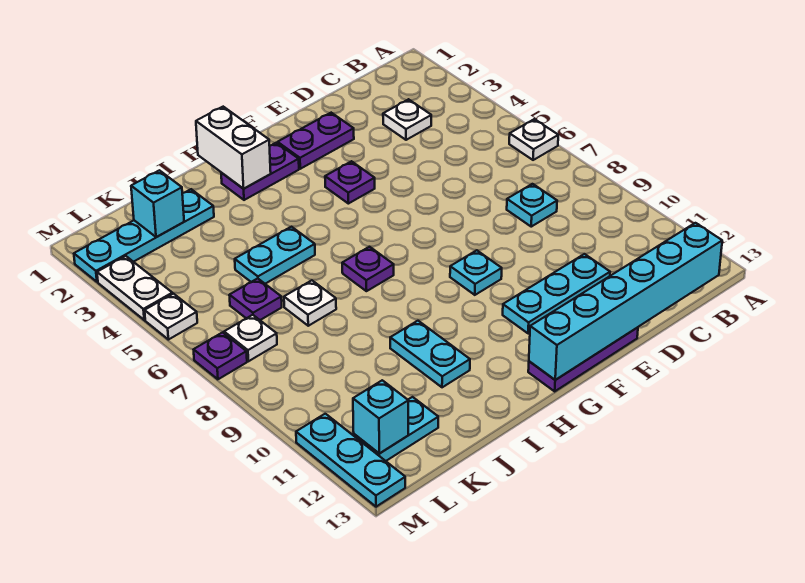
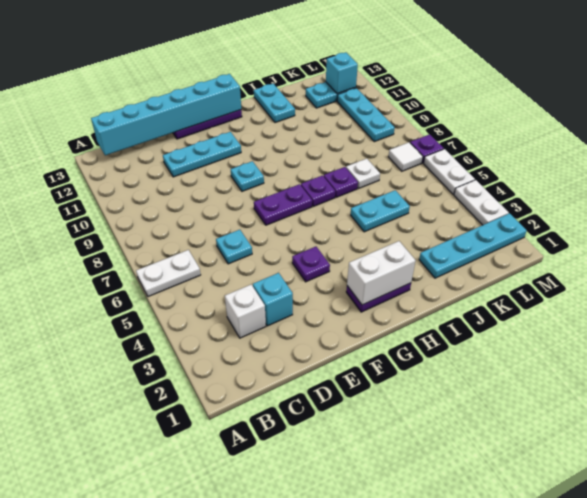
white 1x1 plate [509,119,558,160] -> white 1x2 plate [136,250,201,297]
white 1x1 plate [383,99,431,140] -> white 1x1 brick [225,284,266,338]
cyan 1x1 plate [507,184,557,227] -> cyan 1x1 plate moved to [216,230,252,264]
purple 1x2 plate [278,113,354,169] -> purple 1x2 plate moved to [254,184,312,225]
white 1x2 brick [196,107,271,189] -> white 1x2 brick turned to [347,241,416,305]
cyan 1x2 plate [390,321,470,387] -> cyan 1x2 plate moved to [254,84,295,123]
cyan 1x1 brick [131,170,184,237] -> cyan 1x1 brick moved to [253,273,293,326]
purple 1x1 plate [229,278,282,320] -> purple 1x1 plate moved to [324,167,358,197]
white 1x1 plate [224,315,277,361] -> white 1x1 tile [388,142,423,171]
white 1x1 plate [145,294,197,340] -> white 1x2 plate [424,149,475,195]
cyan 1x3 plate [296,414,405,507] -> cyan 1x3 plate moved to [337,88,395,142]

